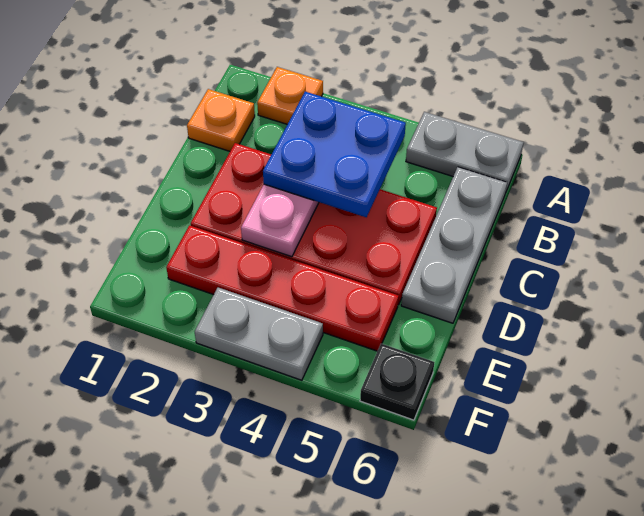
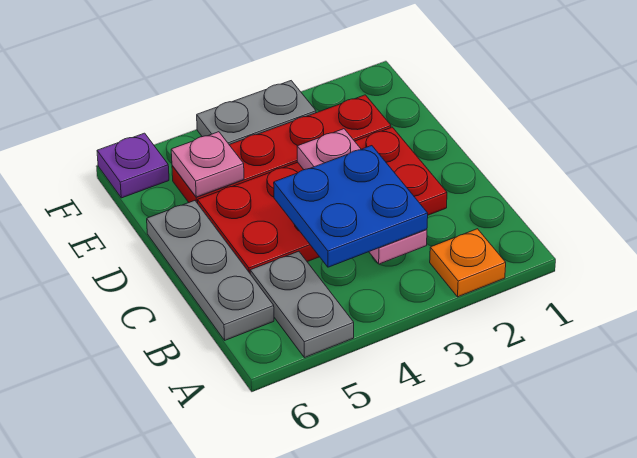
grey 1x2 plate [406,112,524,193] -> grey 1x2 plate turned to [250,251,354,358]
orange 1x1 plate [187,89,255,151] -> none
none -> pink 1x1 plate [171,132,244,197]
black 1x1 plate [360,344,434,420] -> purple 1x1 plate [97,133,169,198]

